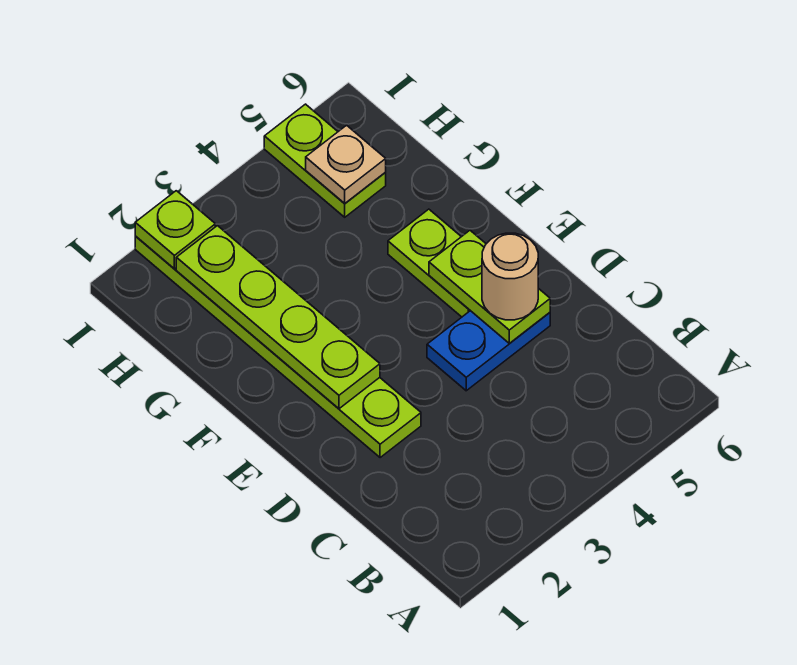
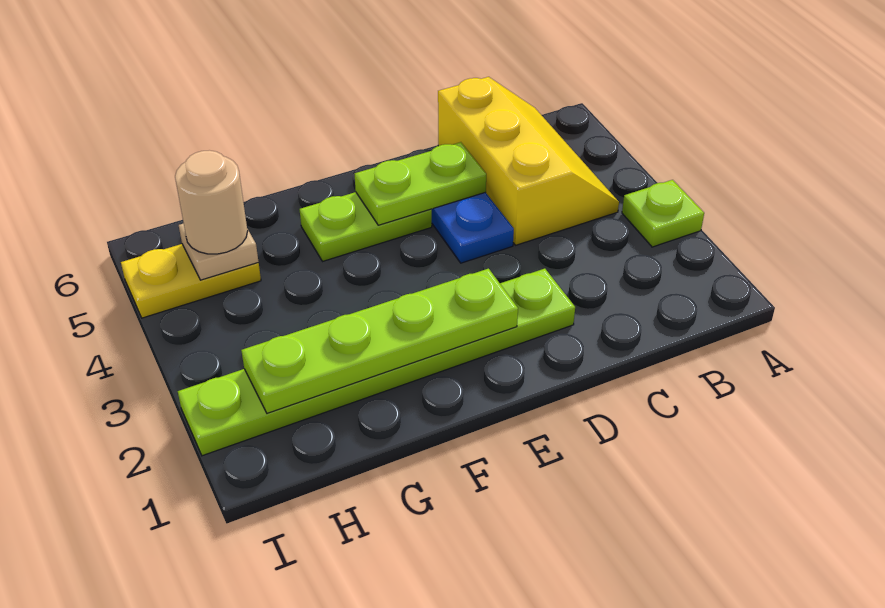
none -> yellow 2x3 slope [438,77,619,245]
tan 1x1 round brick [482,233,538,320] -> tan 1x1 round brick moved to [175,150,247,254]
lime 1x2 plate [264,104,386,217] -> yellow 1x2 plate [121,244,261,318]
lime 1x1 plate [135,191,215,269] -> lime 1x1 plate moved to [622,180,704,247]

